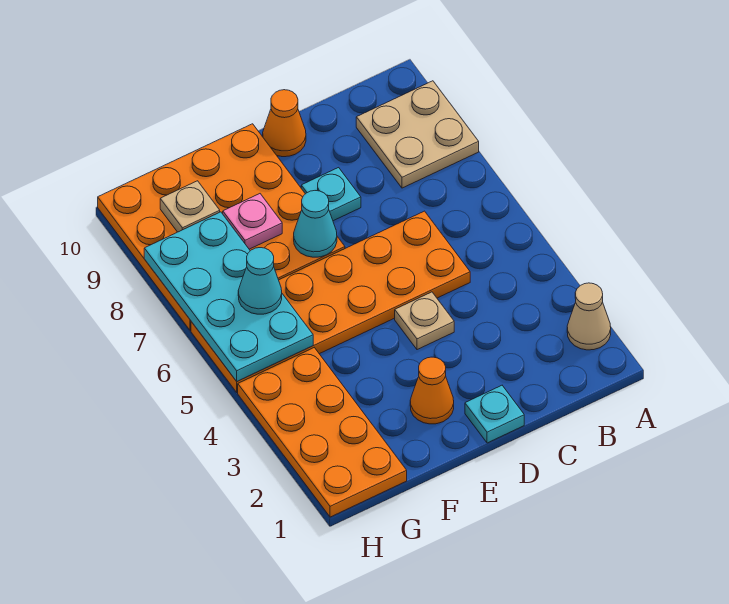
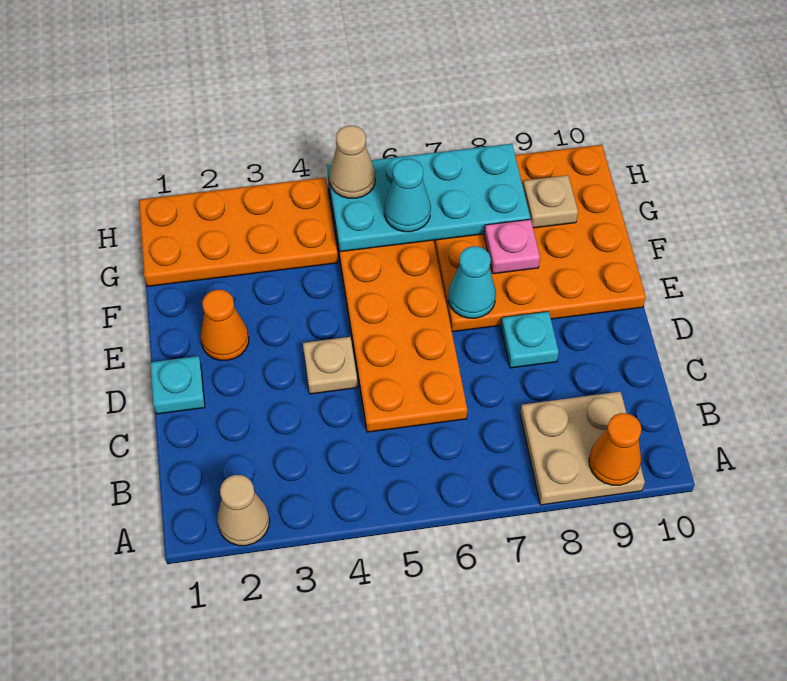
orange 1x1 cone [263,90,306,157] -> orange 1x1 cone moved to [589,413,641,485]
none -> tan 1x1 cone [330,126,375,198]

